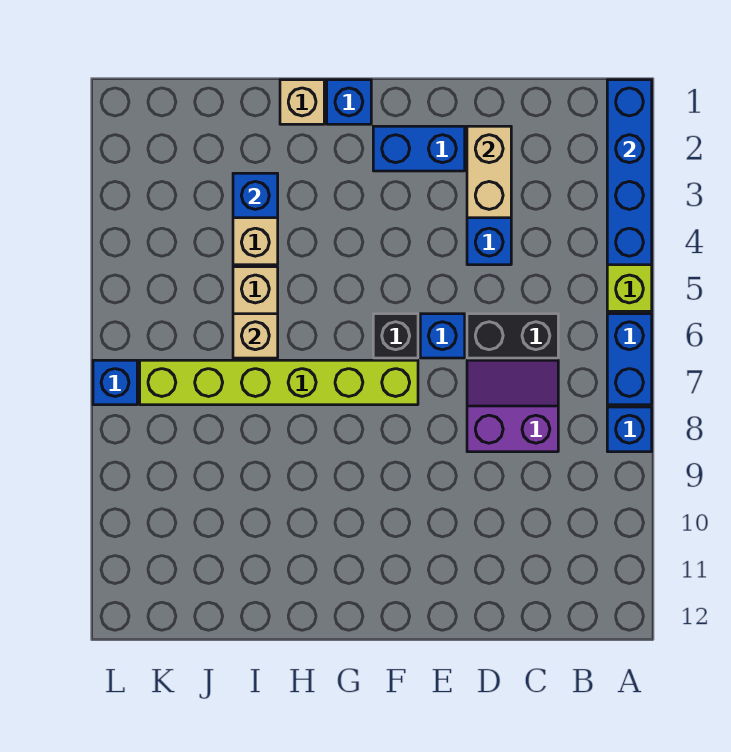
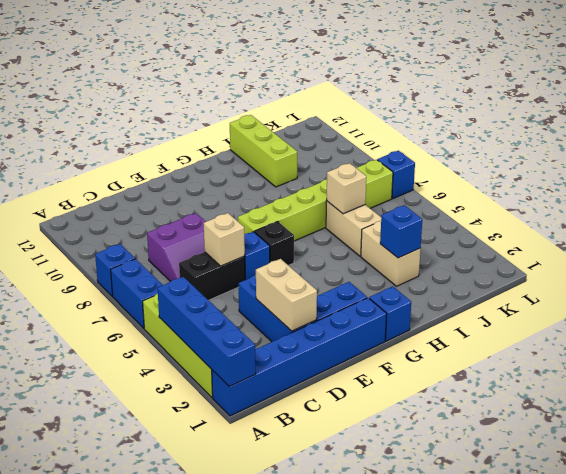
none -> blue 1x6 brick [212,298,387,416]
tan 1x1 brick [280,80,324,124] -> tan 1x1 brick moved to [204,213,245,266]
none -> lime 1x3 brick [230,115,297,187]

